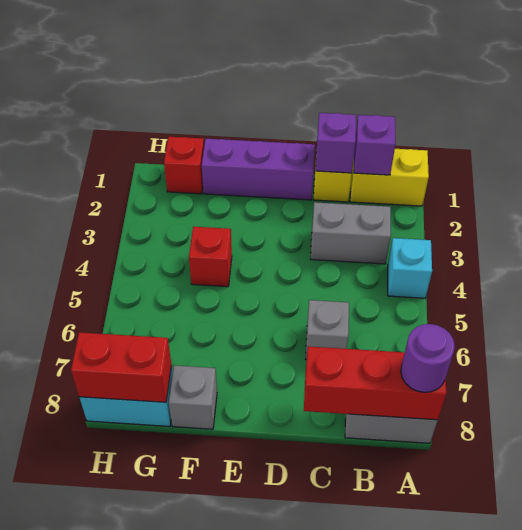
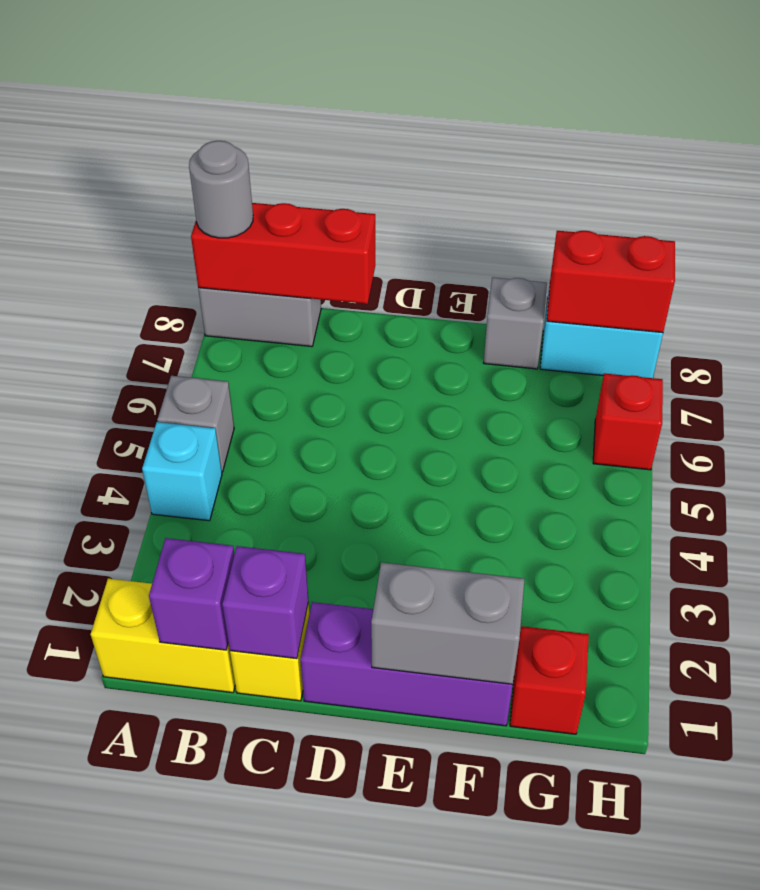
purple 1x1 round brick [401,324,455,392] -> grey 1x1 round brick [189,141,253,238]
grey 1x2 brick [311,202,391,264] -> grey 1x2 brick moved to [371,562,525,684]
grey 1x1 brick [306,300,349,360] -> grey 1x1 brick moved to [157,376,234,472]
red 1x1 brick [189,227,232,287] -> red 1x1 brick moved to [593,373,663,470]

